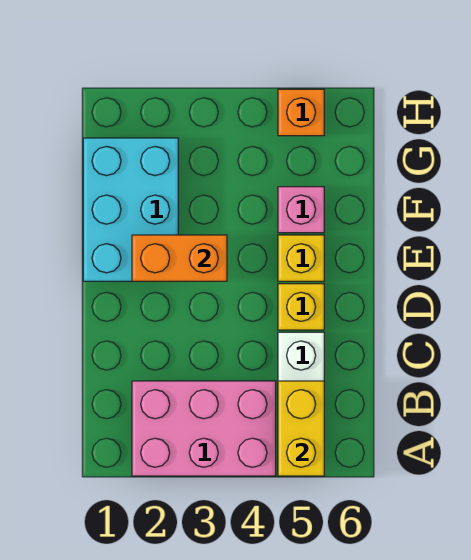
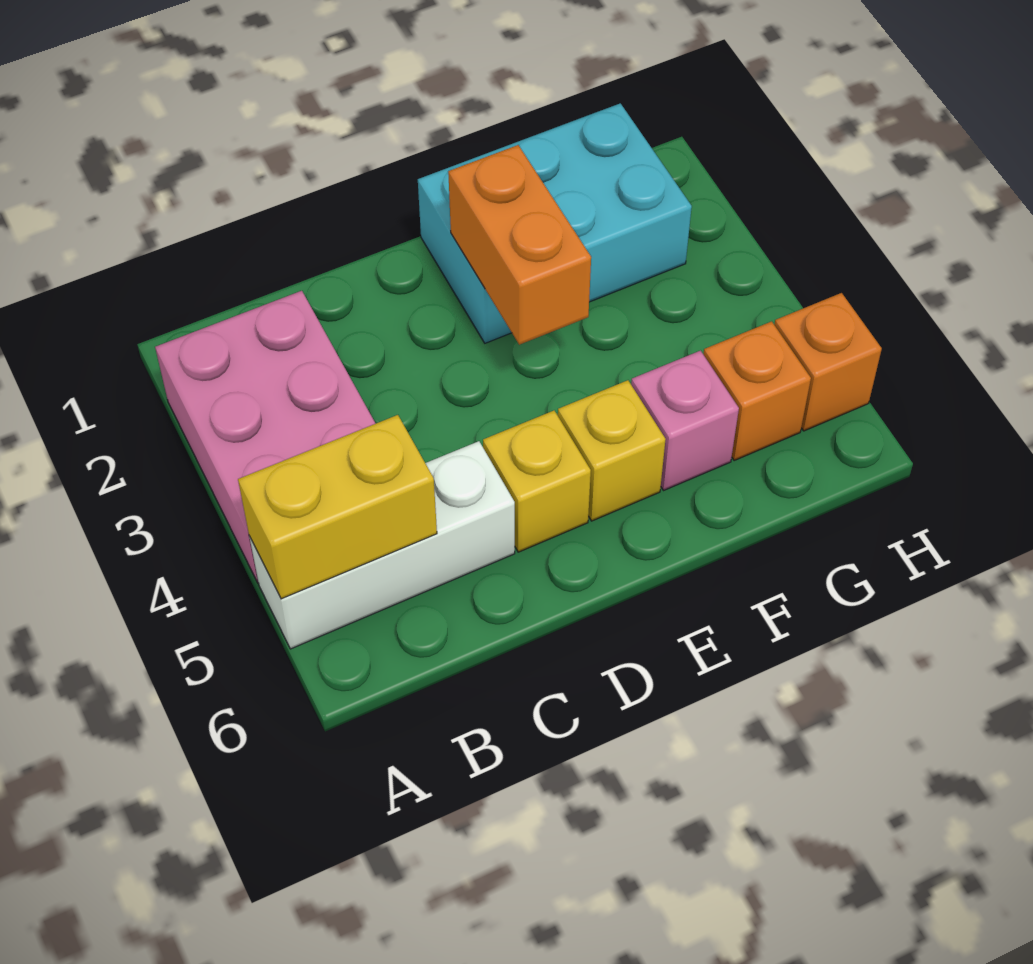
none -> orange 1x1 brick [703,321,811,460]

